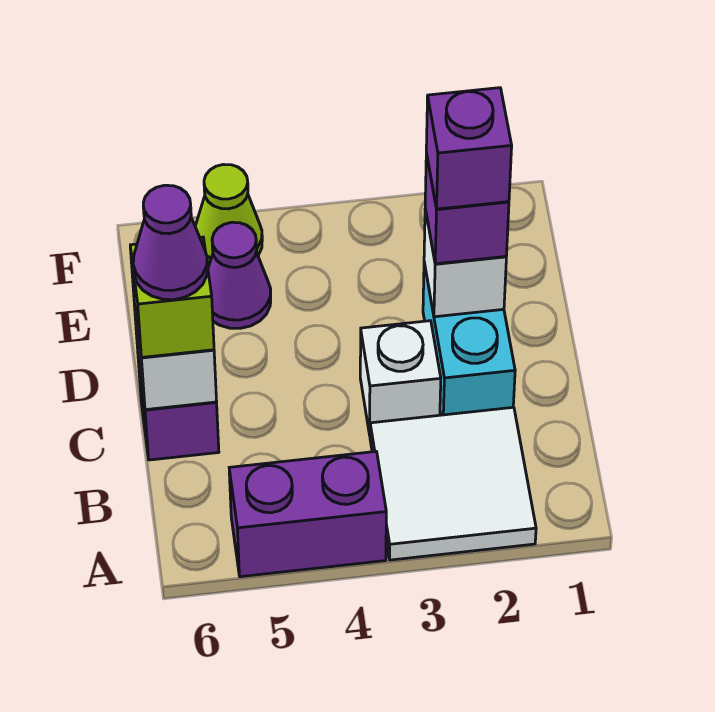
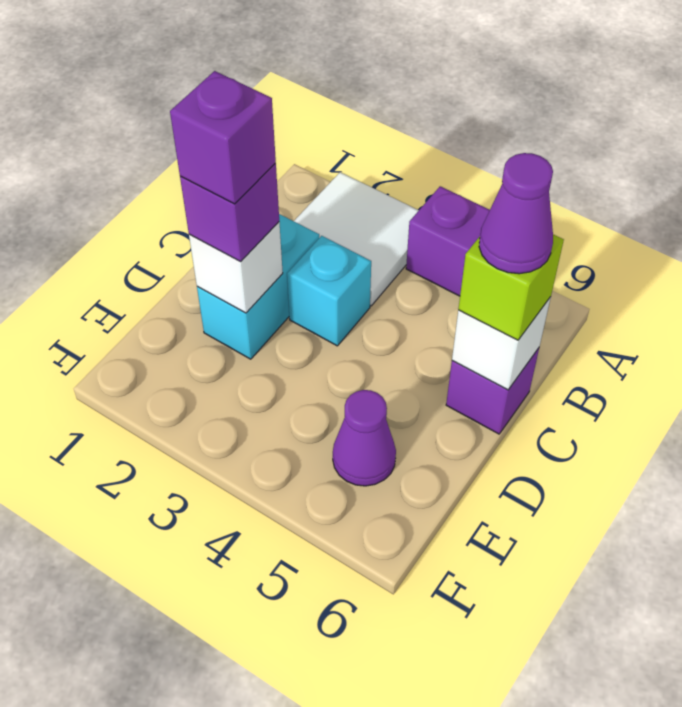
white 1x1 brick [360,321,441,435] -> cyan 1x1 brick [287,236,371,346]
lime 1x1 cone [195,165,262,265] -> none

